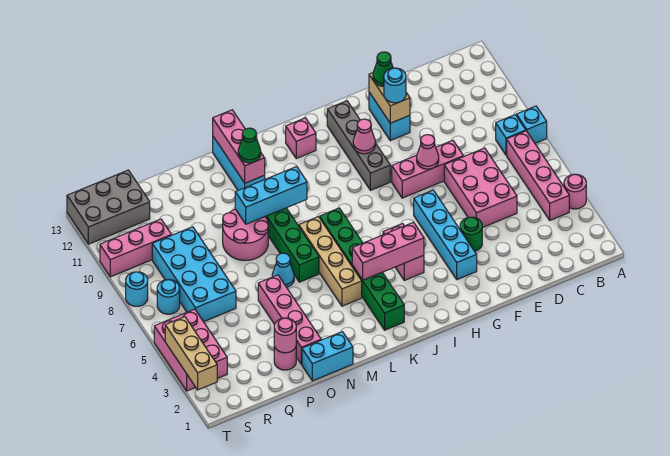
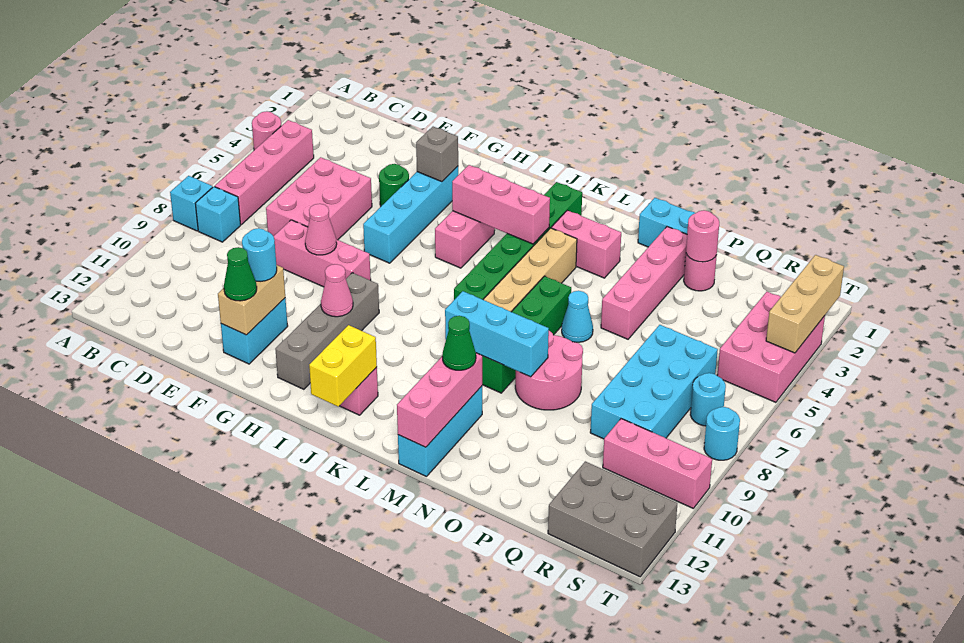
none -> grey 1x1 brick [416,127,458,182]
none -> yellow 1x2 brick [309,325,377,406]
none -> pink 1x2 brick [551,210,621,278]

